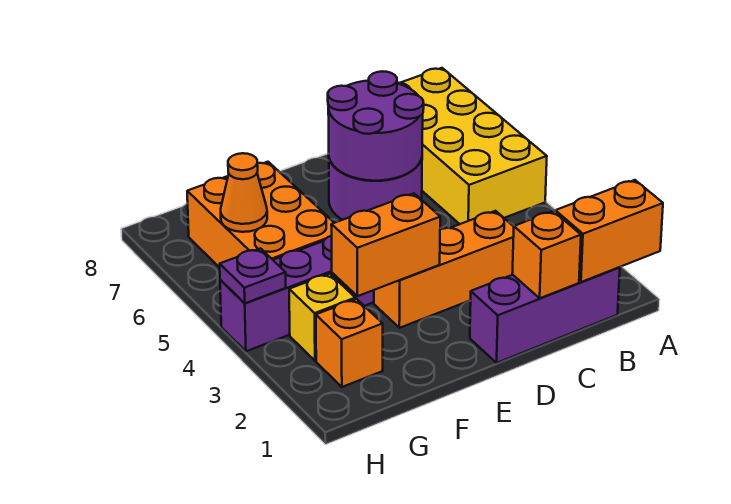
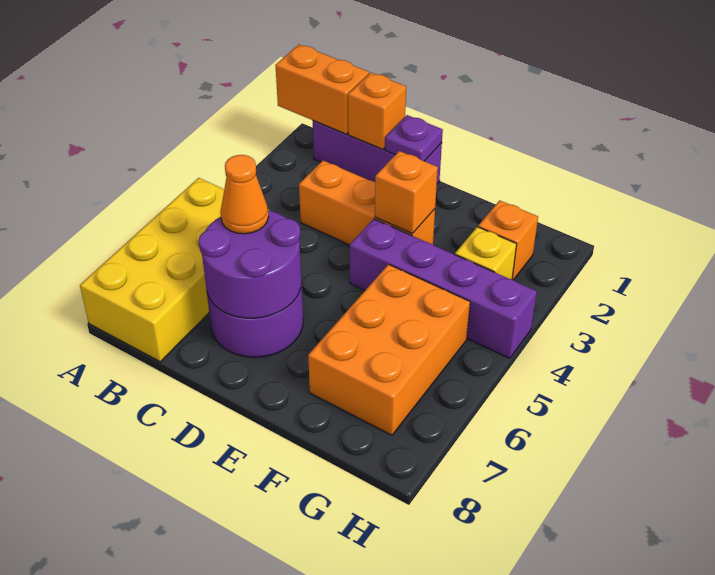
orange 1x2 brick [331,193,440,296] -> orange 1x1 brick [375,151,438,234]
orange 1x1 cone [221,153,267,232] -> orange 1x1 cone moved to [221,155,268,234]
purple 1x1 plate [220,248,286,303] -> purple 1x1 plate moved to [385,115,443,161]

